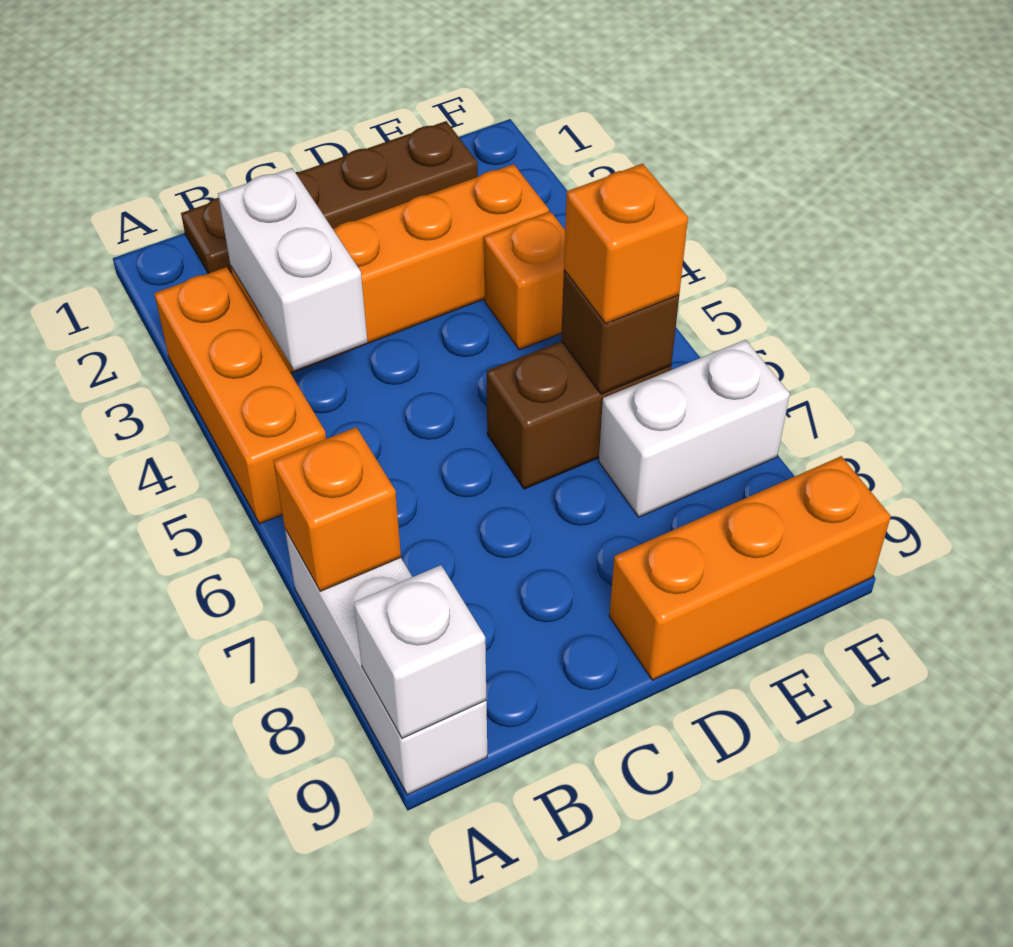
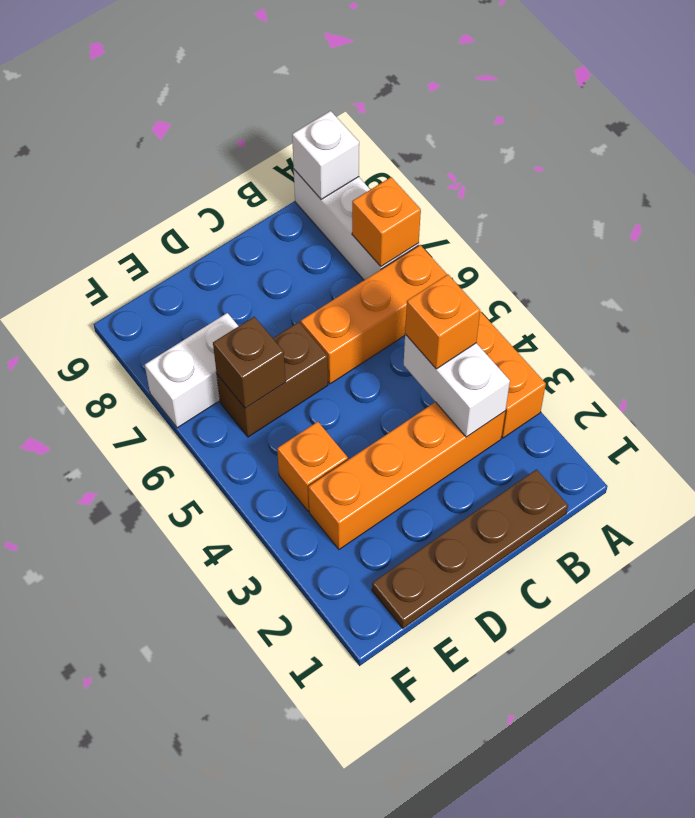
orange 1x3 brick [609,456,891,680] -> orange 1x3 brick moved to [301,245,447,384]
orange 1x1 brick [564,164,688,323] -> orange 1x1 brick moved to [405,274,480,369]

